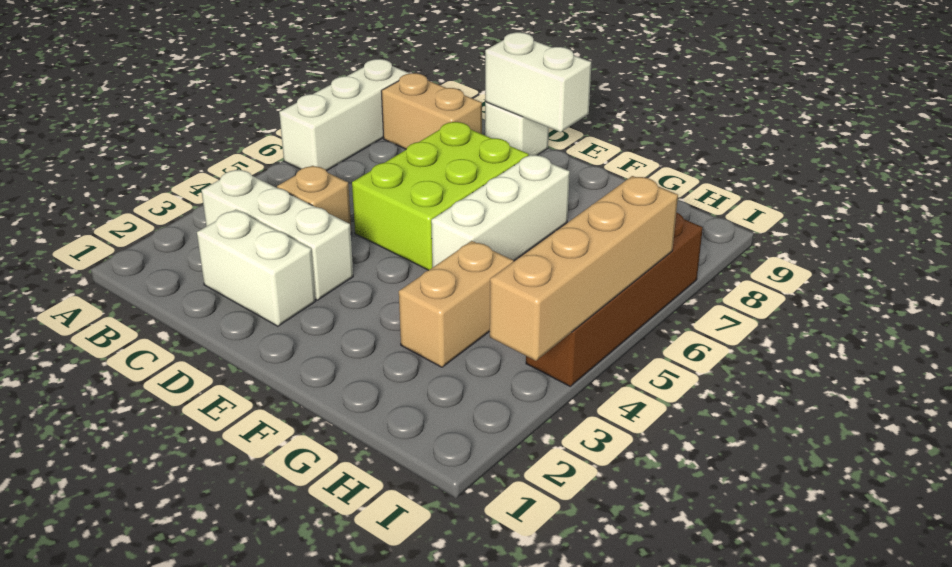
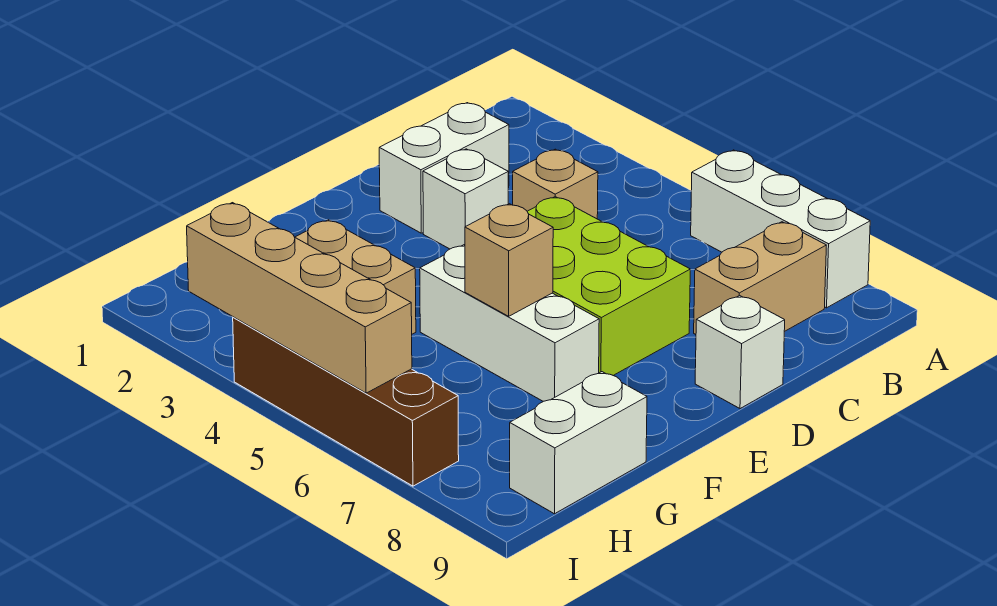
white 1x3 brick [201,169,353,300] -> white 1x1 brick [423,149,508,249]
white 1x2 brick [485,32,591,132] -> white 1x2 brick moved to [510,372,647,514]
none -> tan 1x1 brick [465,204,553,316]

